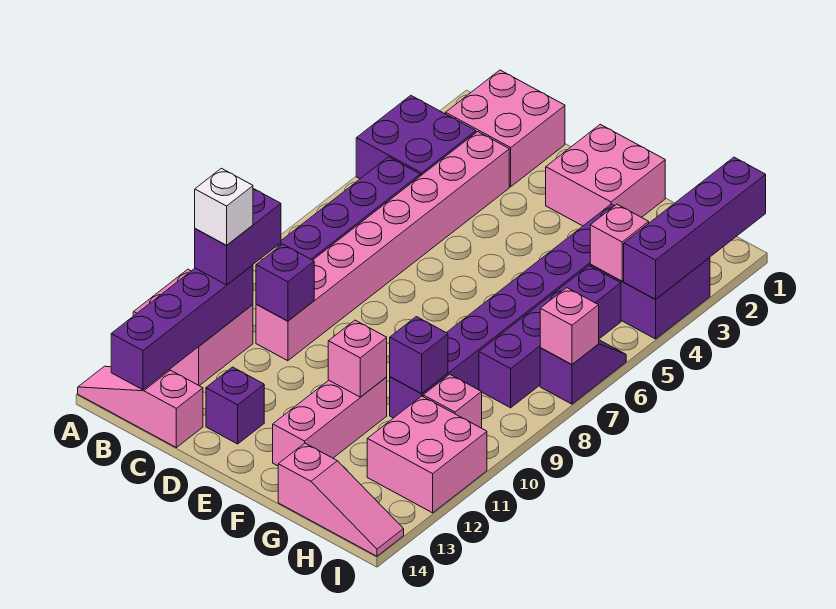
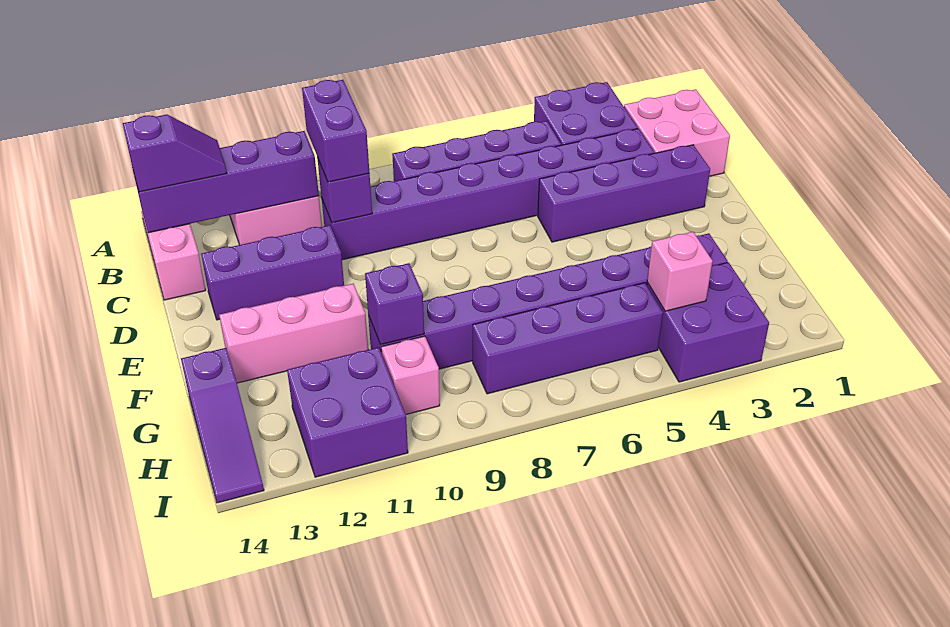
purple 1x2 brick [195,189,281,285] -> purple 1x2 brick turned to [302,80,369,182]
white 1x1 brick [195,168,253,245] -> none
pink 1x8 brick [256,132,509,361] -> purple 1x8 brick [322,129,654,260]
purple 1x1 brick [206,367,264,444] -> purple 1x3 brick [201,225,344,320]
pink 2x2 brick [546,124,665,226] -> none
pink 1x1 brick [328,320,387,397] -> none
pink 1x3 slope [278,443,404,556] -> purple 1x3 slope [181,348,264,503]
pink 2x2 brick [367,396,487,513] -> purple 2x2 brick [287,347,408,477]
purple 1x4 brick [624,157,766,299] -> purple 1x4 brick moved to [538,145,710,242]
purple 1x2 slope [540,340,626,404] -> purple 1x2 slope moved to [123,115,227,192]
pink 1x1 brick [540,288,599,365] -> none

